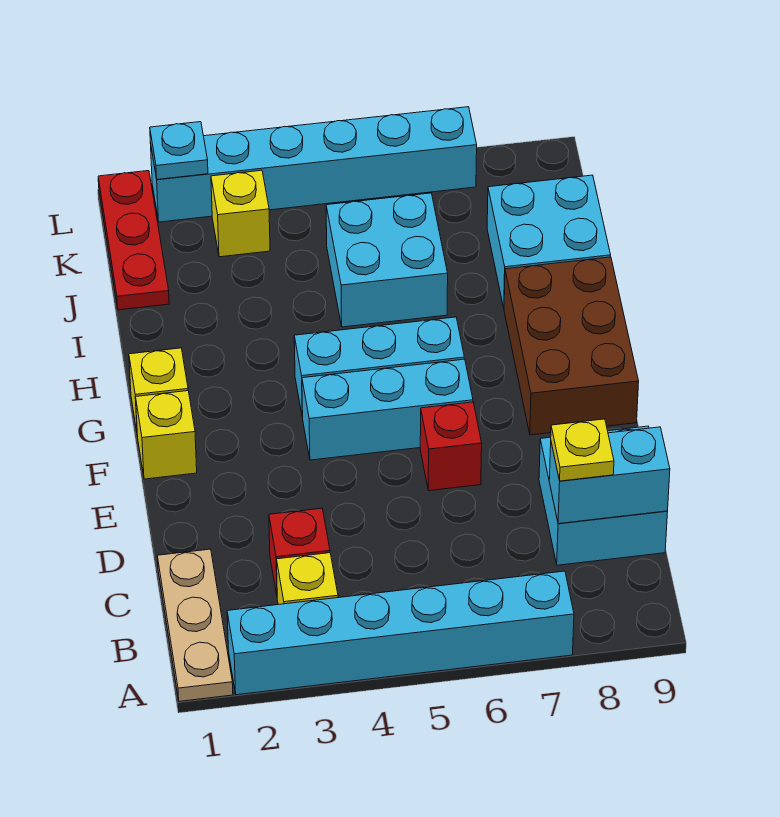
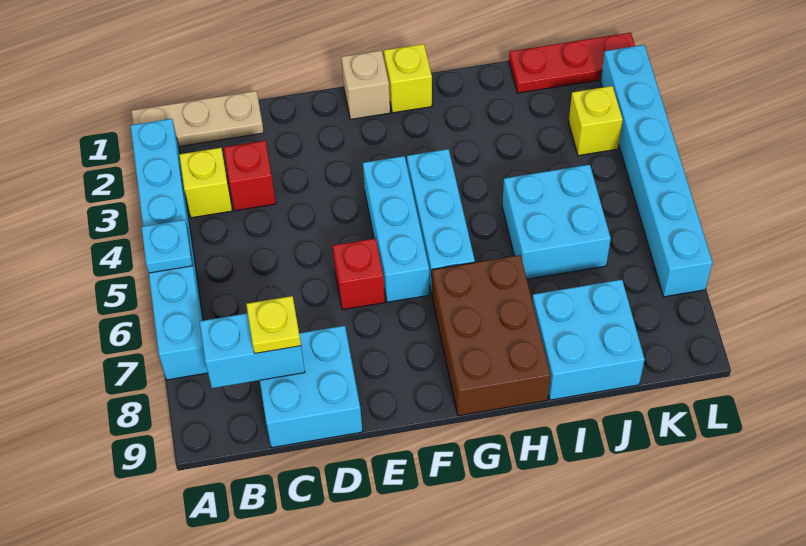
cyan 1x2 brick [549,427,670,524] -> cyan 1x2 brick turned to [200,313,305,388]
yellow 1x1 brick [136,391,197,479] -> tan 1x1 brick [341,50,390,119]
brown 2x3 brick [504,257,639,435] -> brown 2x3 brick turned to [432,255,551,416]
cyan 1x1 plate [150,122,208,179] -> cyan 1x1 plate moved to [142,220,192,273]

